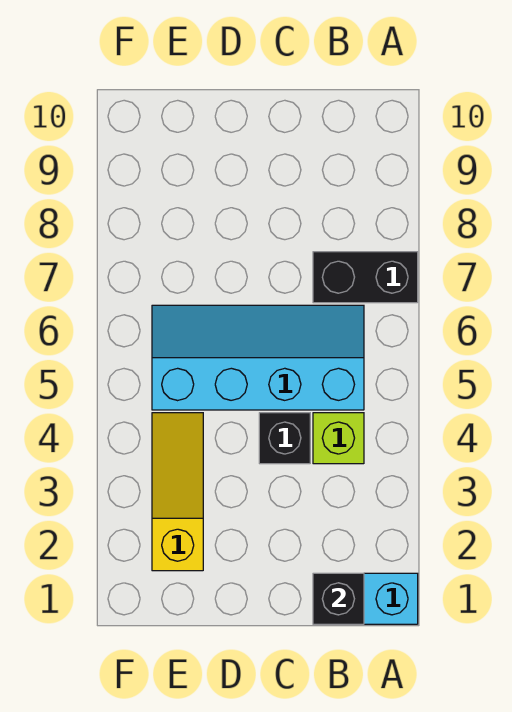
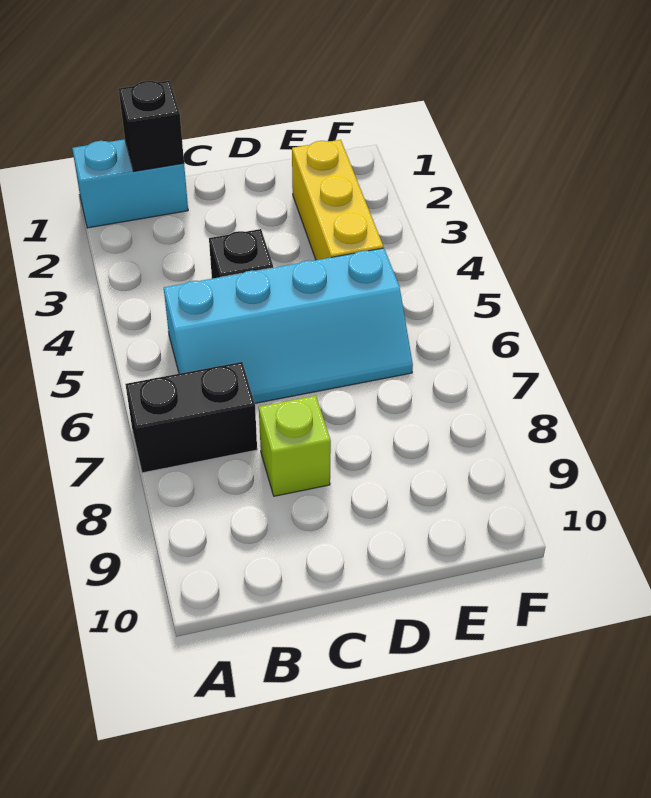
lime 1x1 brick [313,413,364,464] -> lime 1x1 brick moved to [259,396,331,496]
yellow 1x3 slope [152,413,203,571] -> yellow 1x3 brick [292,140,383,260]

